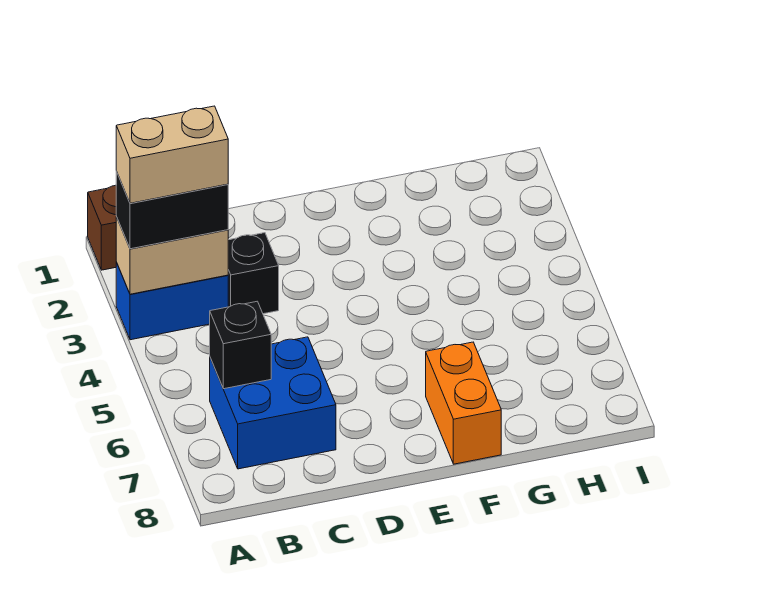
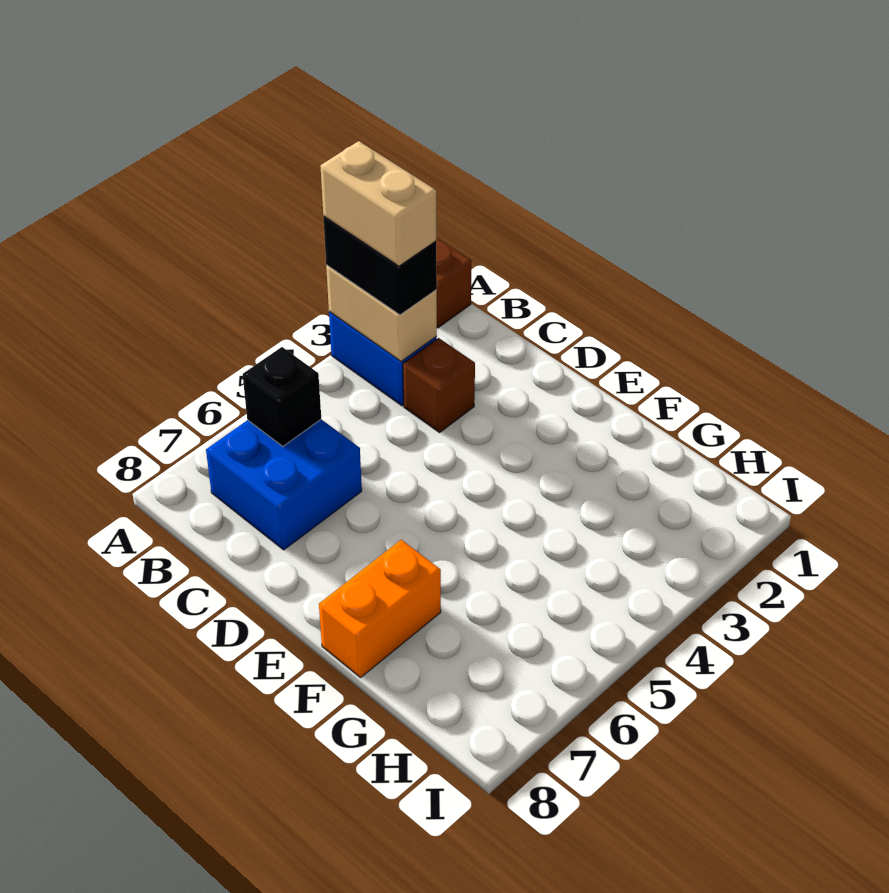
black 1x1 brick [228,233,279,314] -> brown 1x1 brick [403,338,475,432]

